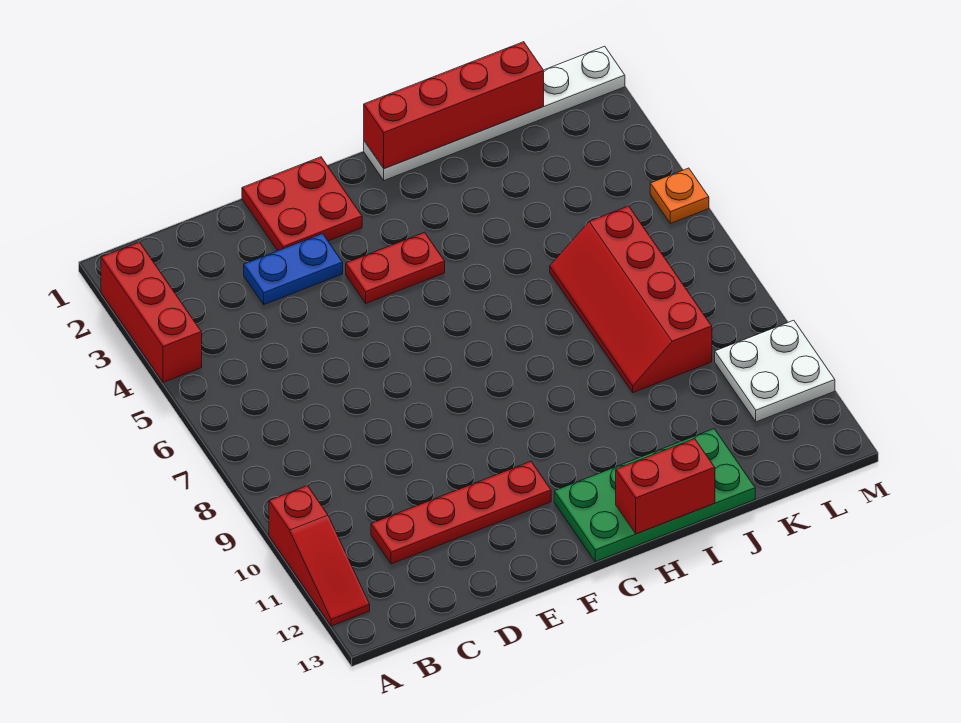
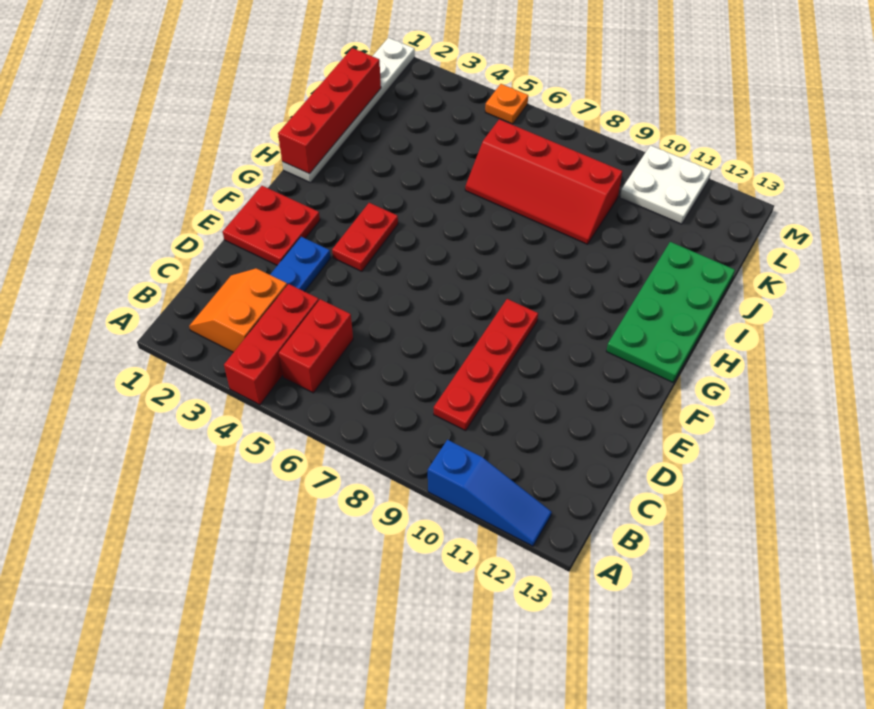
red 1x3 brick [101,242,202,382] -> red 1x3 brick turned to [224,284,319,405]
red 1x3 slope [269,486,370,626] -> blue 1x3 slope [428,440,552,546]
none -> orange 2x2 slope [189,268,287,352]
red 1x4 plate [371,461,551,564] -> red 1x4 plate moved to [434,299,538,431]
red 1x2 brick [616,439,715,534] -> red 1x2 brick moved to [279,299,353,393]

